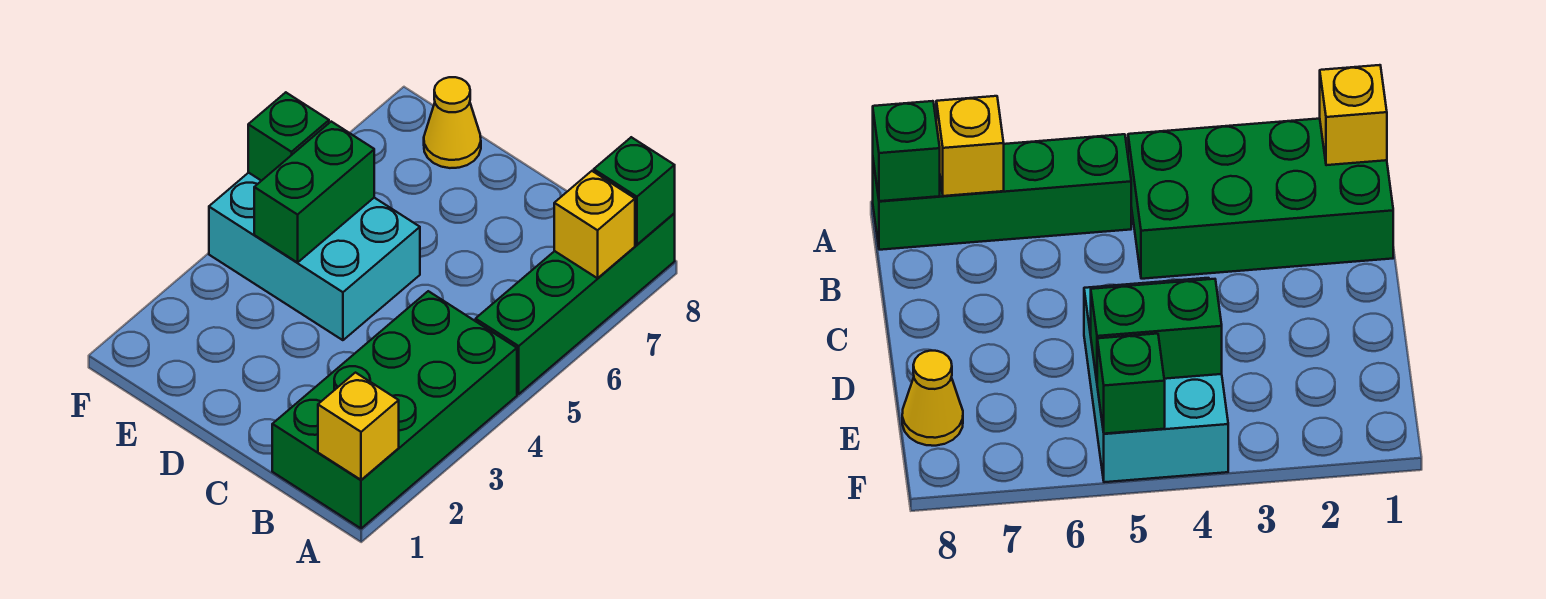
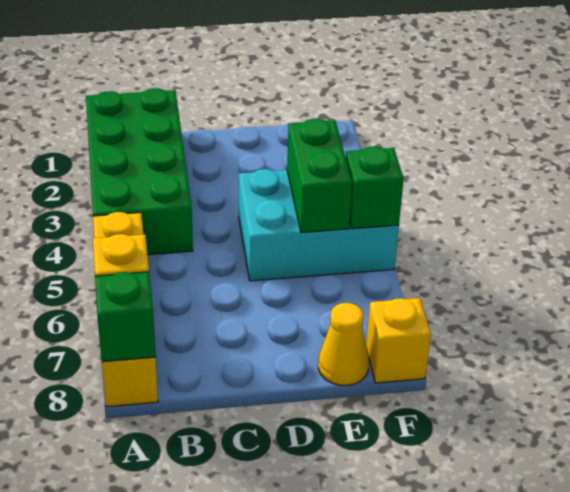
yellow 1x1 brick [318,373,399,480] -> yellow 1x1 brick moved to [366,298,431,383]
green 1x4 brick [476,214,675,394] -> yellow 1x4 brick [93,212,158,407]

